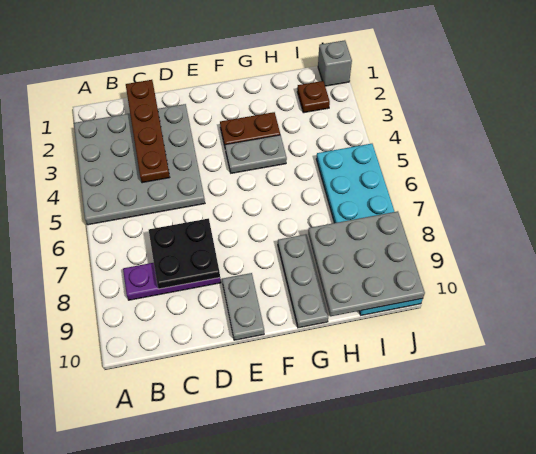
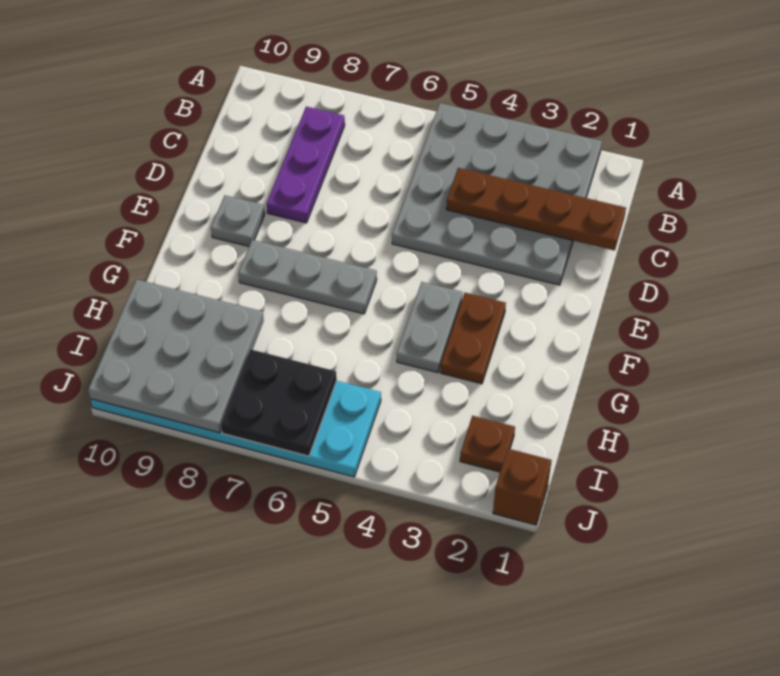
black 2x2 plate [149,218,220,289] -> black 2x2 plate moved to [221,349,337,456]
grey 1x2 plate [222,273,264,340] -> grey 1x1 plate [211,195,265,246]
grey 1x3 plate [278,234,328,328] -> grey 1x3 plate moved to [238,240,377,314]
grey 1x1 brick [318,40,352,86] -> brown 1x1 brick [493,449,552,525]

